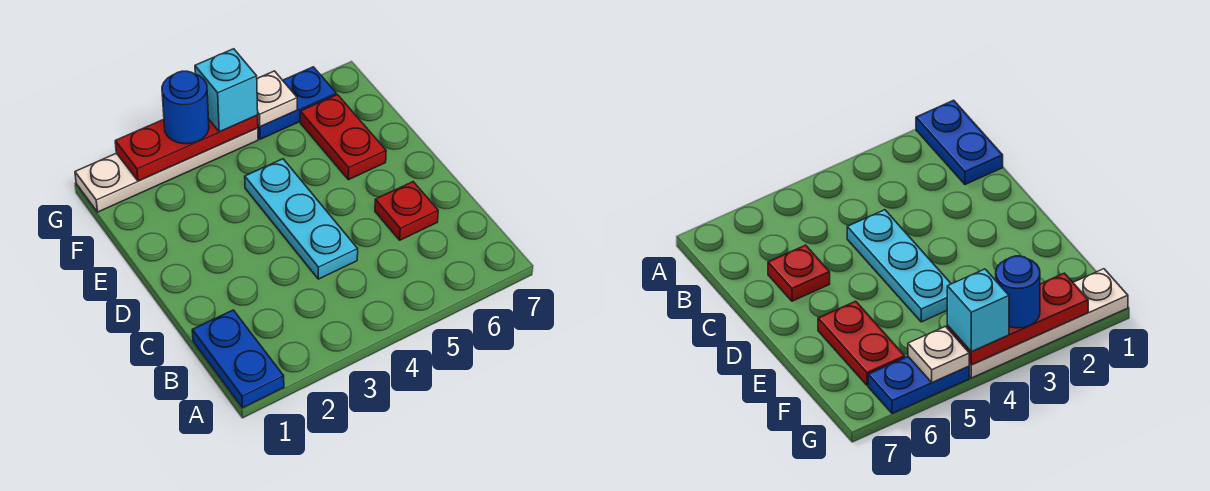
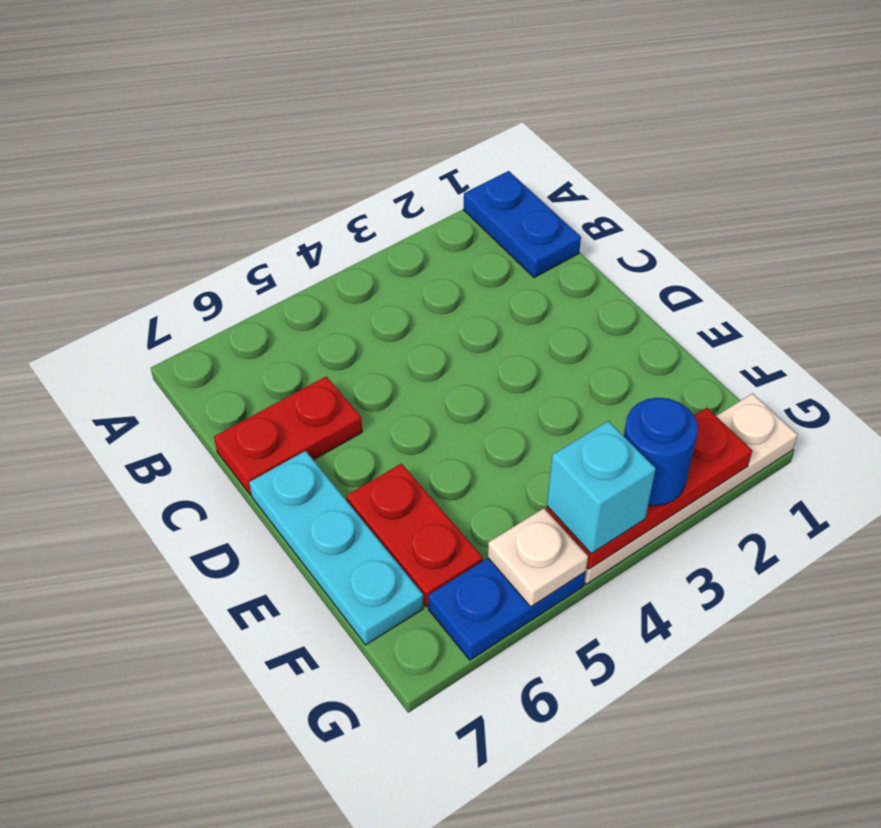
cyan 1x3 plate [245,159,358,279] -> cyan 1x3 plate moved to [249,451,423,645]
red 1x1 plate [375,182,438,240] -> red 1x2 plate [214,376,362,495]

